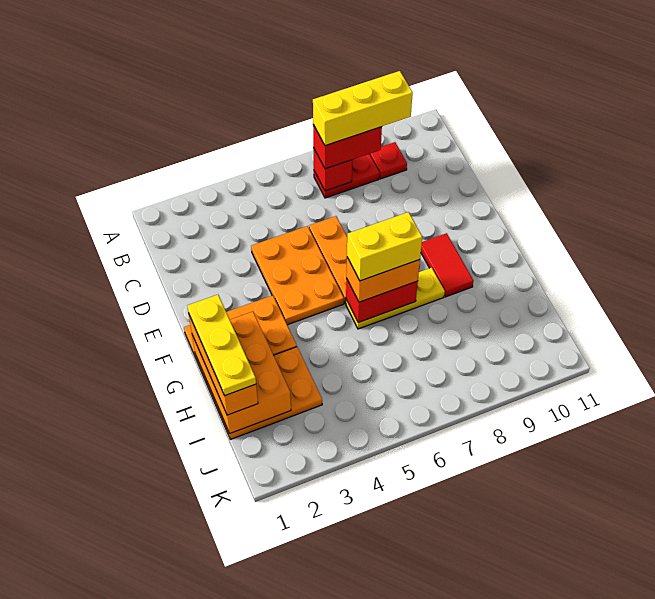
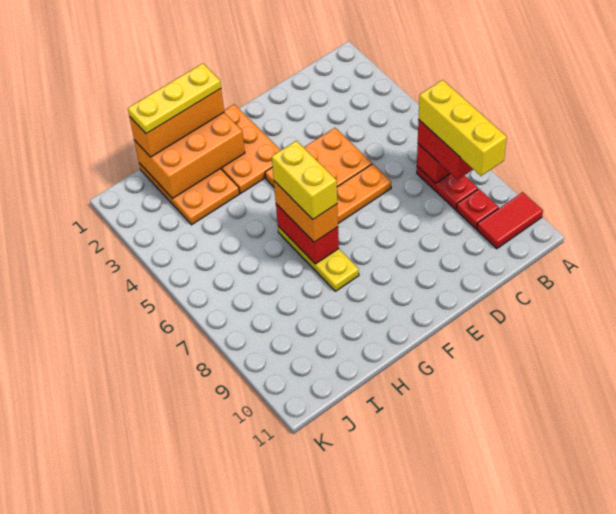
red 1x2 tile [421,233,473,297] -> red 1x2 tile moved to [477,192,543,249]

